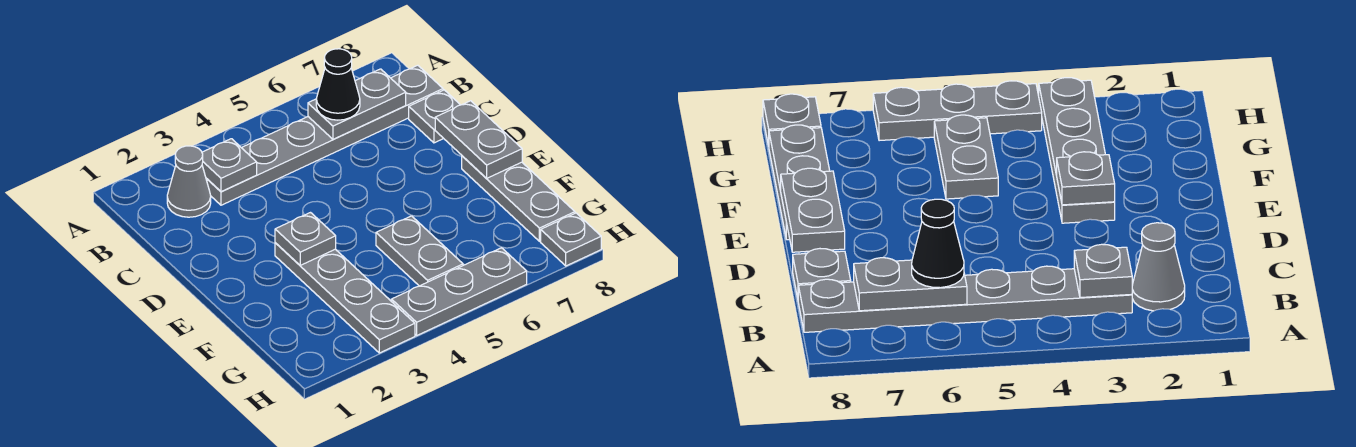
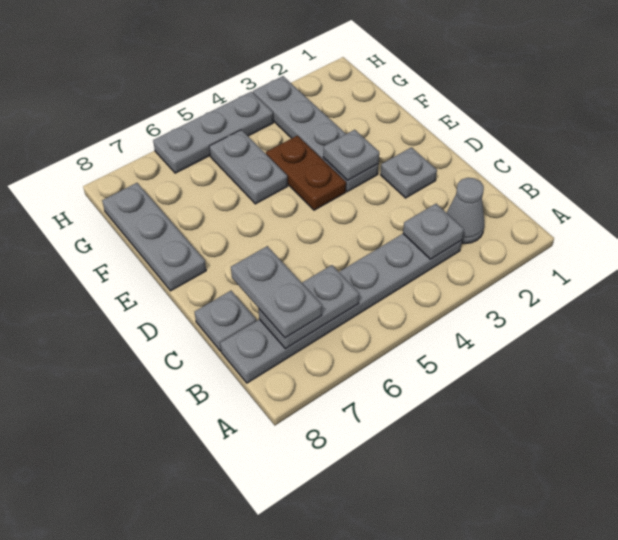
black 1x1 cone [316,49,360,120] -> none
grey 1x2 plate [435,101,522,178] -> grey 1x2 plate moved to [231,246,322,338]
none -> brown 1x2 plate [266,136,346,210]
grey 1x1 plate [541,213,601,266] -> grey 1x1 plate moved to [381,147,437,198]

